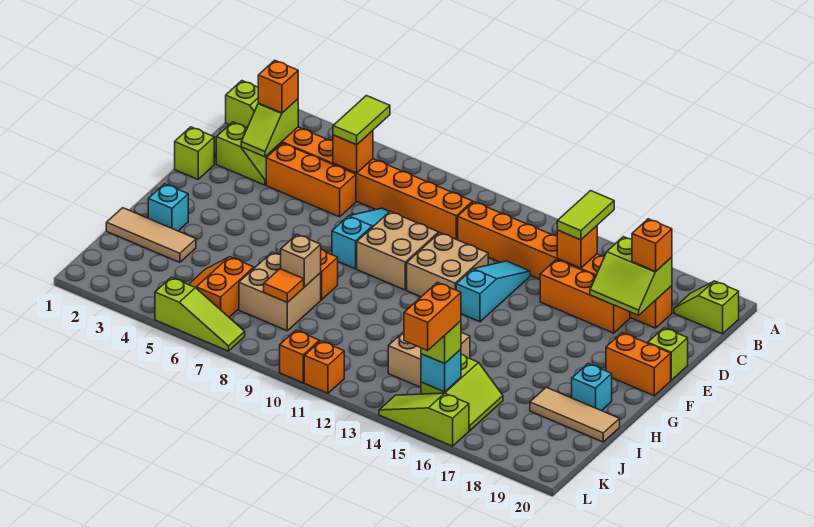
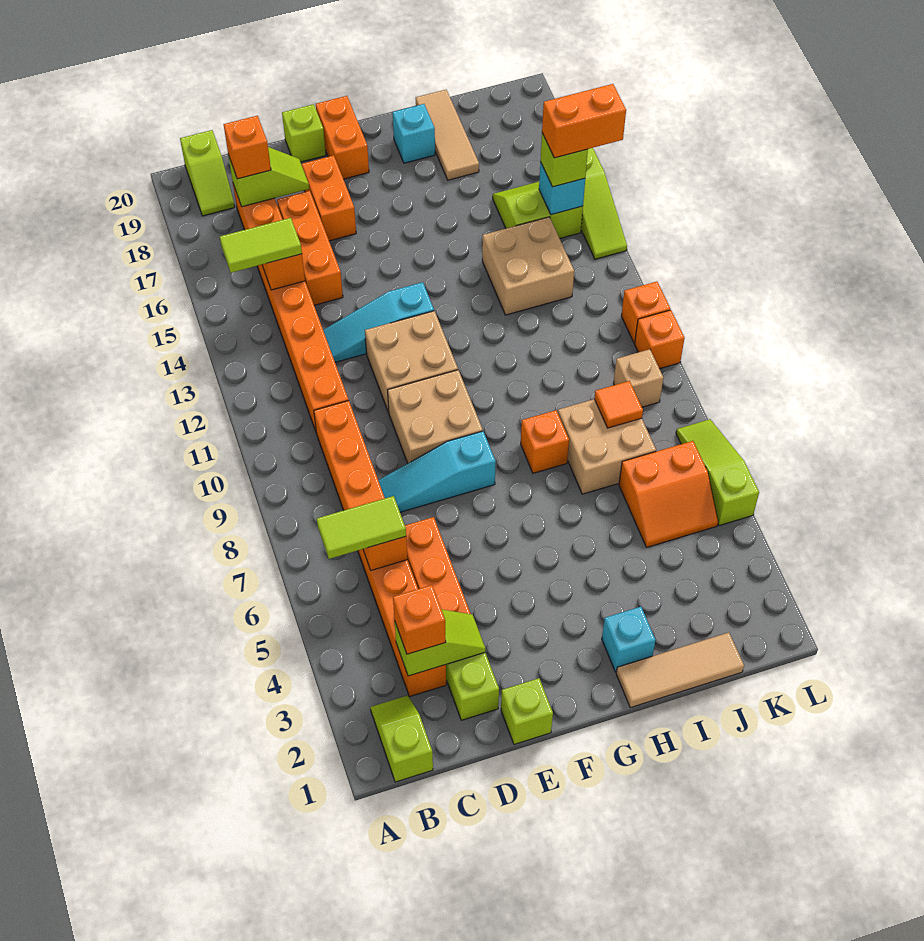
lime 2x2 slope [590,237,672,315] -> lime 1x2 slope [228,147,309,207]
none -> orange 1x2 brick [302,155,356,241]
tan 1x3 tile [106,208,196,262] -> tan 1x3 tile turned to [616,632,744,708]
tan 1x1 brick [281,234,321,287] -> tan 1x1 brick moved to [613,349,663,407]

